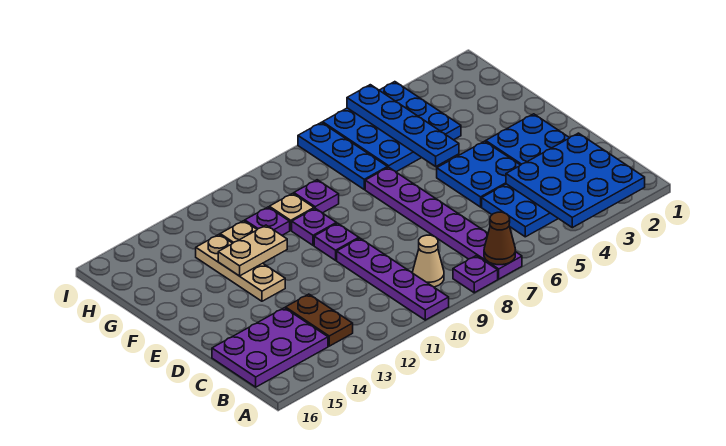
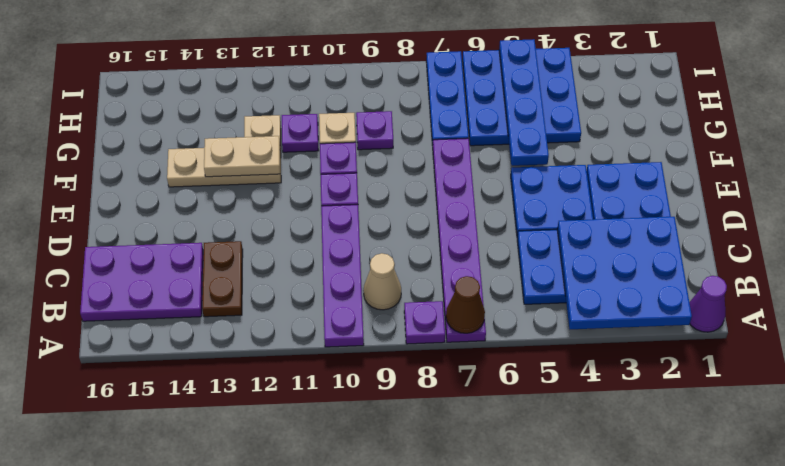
none -> purple 1x1 cone [689,276,727,332]
tan 1x3 plate [196,235,285,301] -> tan 1x3 plate turned to [167,148,281,187]

